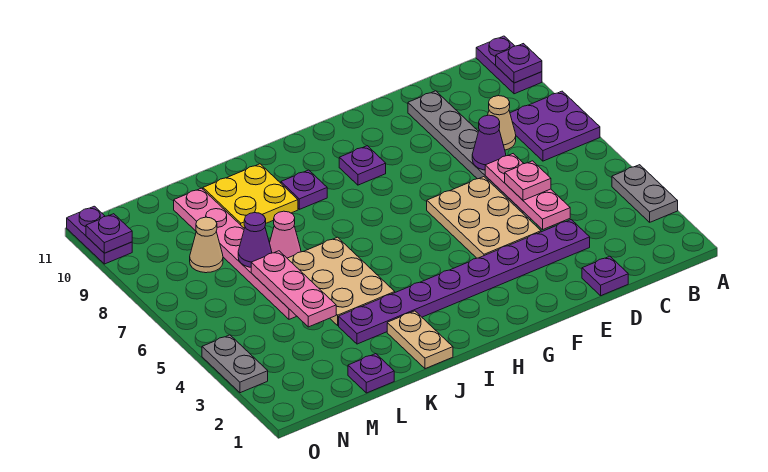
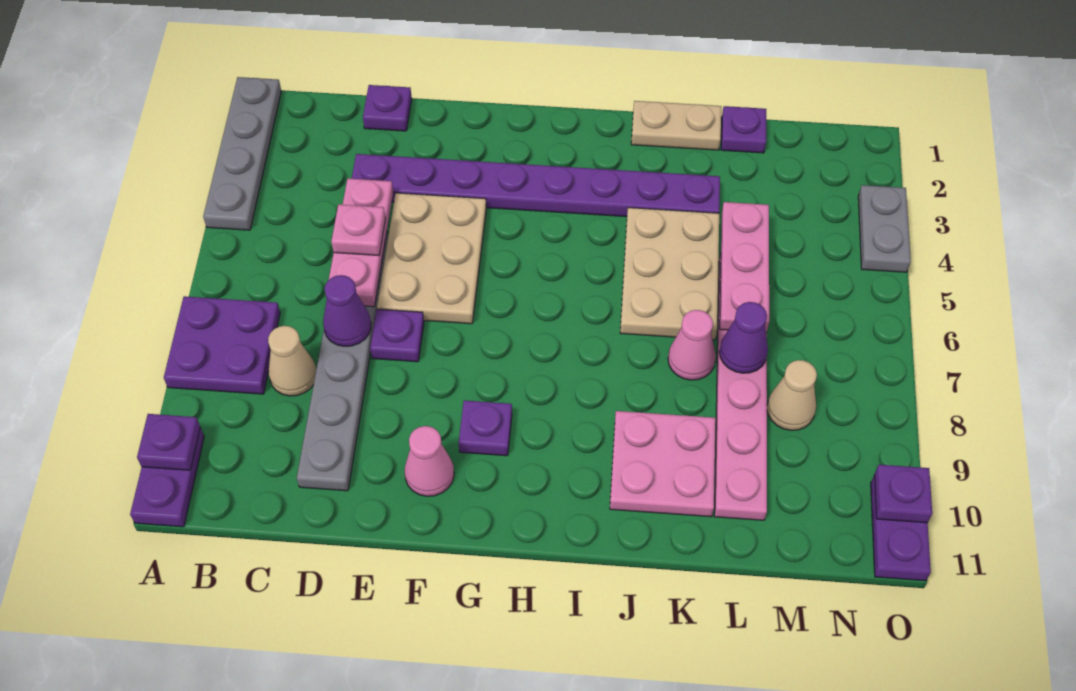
grey 1x2 plate [612,165,678,222] -> grey 1x4 plate [203,77,281,230]
none -> pink 1x1 cone [405,426,454,496]
purple 1x1 plate [281,170,327,209] -> purple 1x1 plate moved to [370,309,424,362]
tan 1x2 plate [387,311,453,369] -> tan 1x2 plate turned to [631,101,721,150]
yellow 2x2 plate [203,164,298,228] -> pink 2x2 plate [610,411,716,517]

